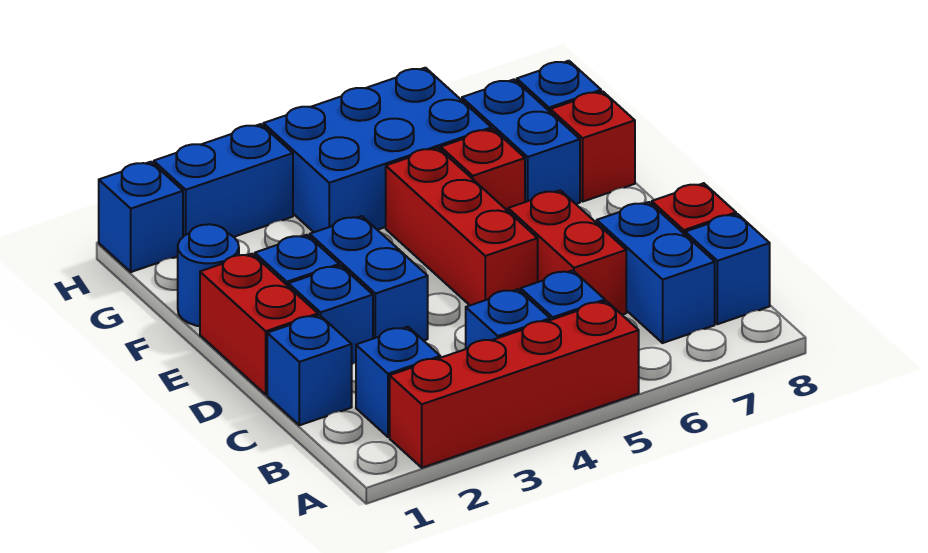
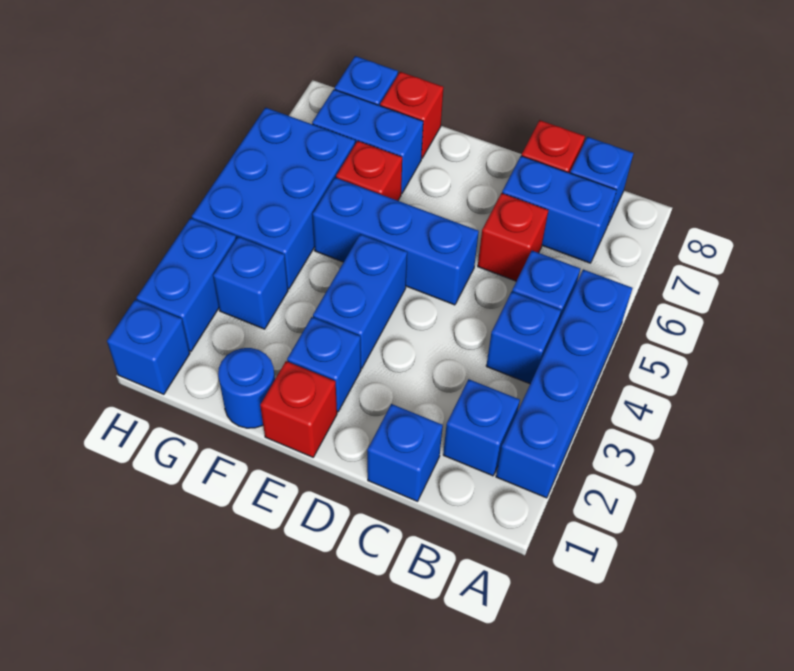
red 1x4 brick [390,301,639,468] -> blue 1x4 brick [496,270,632,498]
red 1x2 brick [508,190,626,315] -> red 1x1 brick [478,193,548,281]
red 1x2 brick [200,254,318,395] -> red 1x1 brick [260,361,337,457]
blue 1x1 brick [288,265,373,364] -> blue 1x1 brick moved to [213,237,288,329]
blue 1x2 brick [310,216,428,341] -> blue 1x2 brick turned to [313,234,407,368]
red 1x3 brick [386,148,538,305] -> blue 1x3 brick [313,178,479,305]

